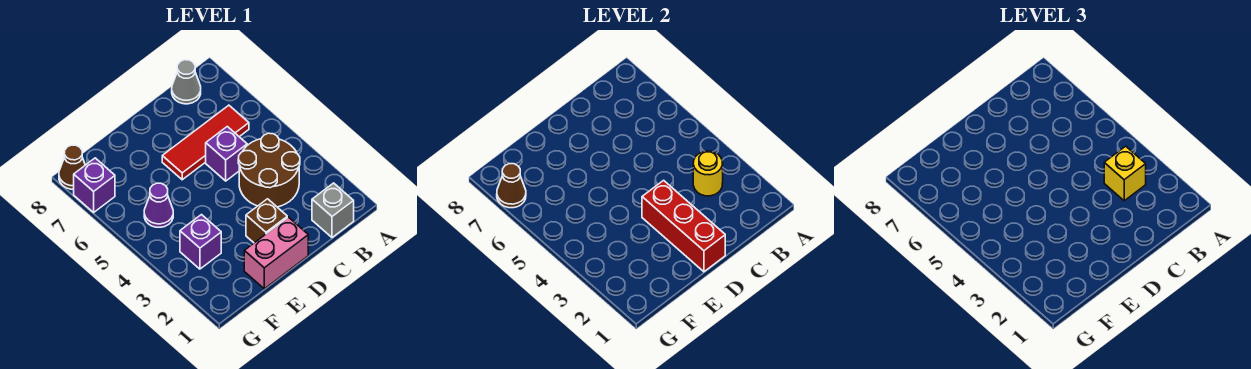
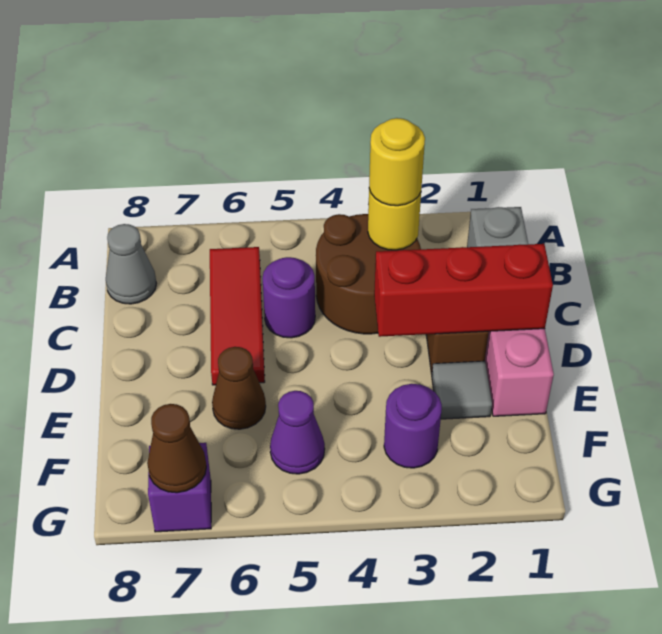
yellow 1x1 brick [1104,146,1146,201] -> yellow 1x1 round brick [369,118,425,206]
purple 1x1 brick [206,127,247,181] -> purple 1x1 round brick [262,257,315,338]
none -> grey 1x1 tile [432,361,492,419]
purple 1x1 brick [180,215,221,269] -> purple 1x1 round brick [384,384,442,468]
brown 1x1 cone [59,145,85,189] -> brown 1x1 cone moved to [212,347,266,429]

